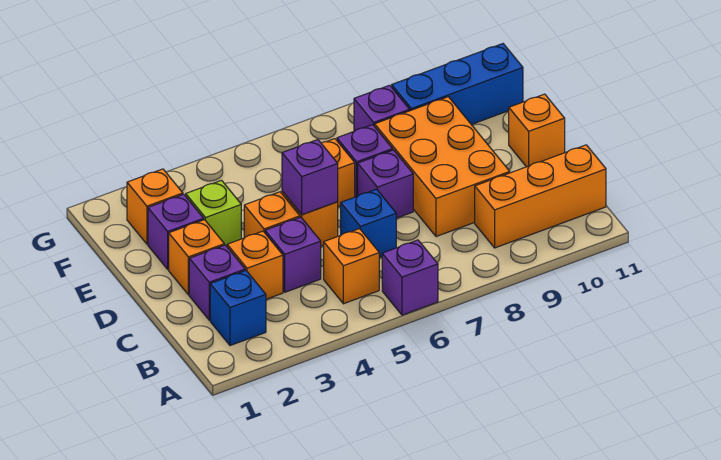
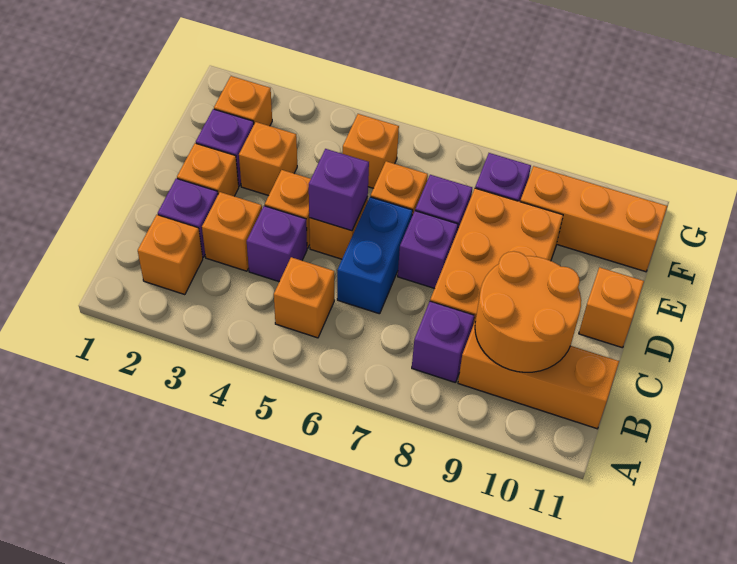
purple 1x1 brick [382,240,438,315] -> purple 1x1 brick moved to [412,301,474,383]
blue 1x1 brick [210,270,266,346] -> orange 1x1 brick [138,215,203,295]
none -> orange 2x2 round brick [475,251,581,372]
blue 1x1 brick [341,189,396,258] -> blue 1x2 brick [337,197,413,314]
lime 1x1 brick [186,180,241,246] -> orange 1x1 brick [239,122,297,196]
none -> orange 1x1 brick [343,114,399,188]
blue 1x3 brick [392,44,523,125] -> orange 1x3 brick [520,166,667,272]

